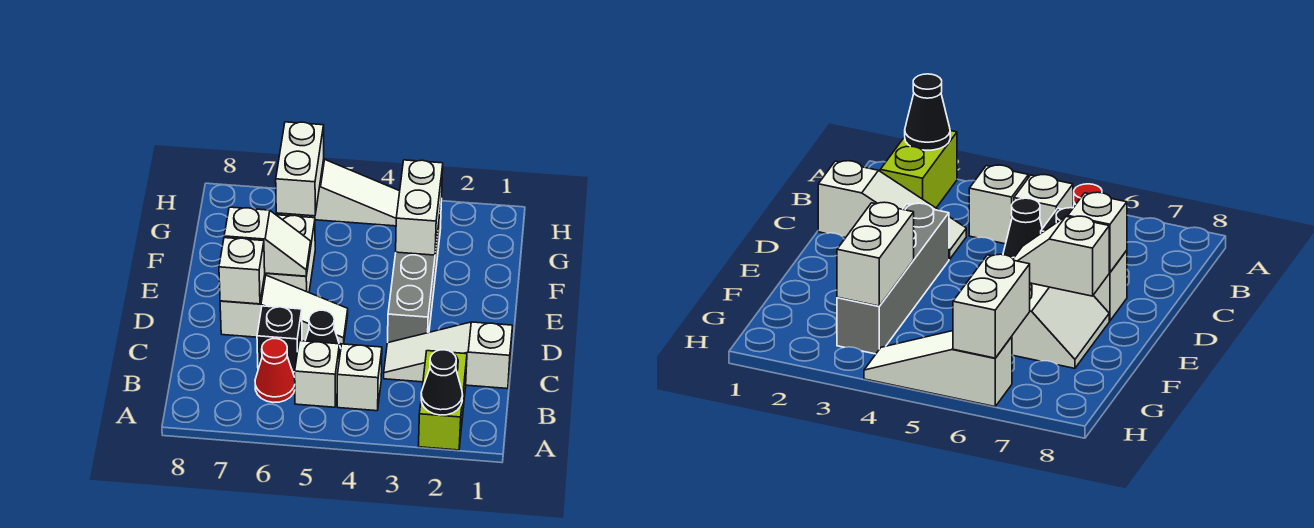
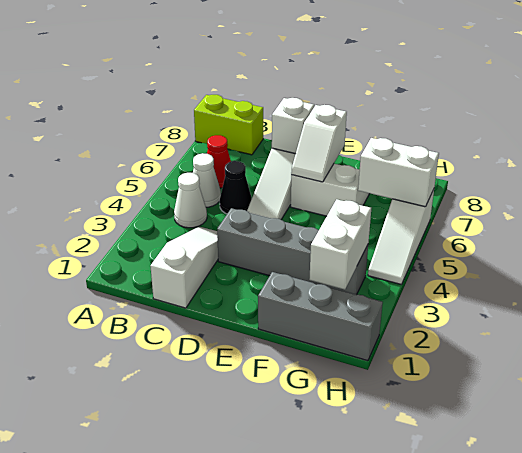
lime 1x2 brick [418,351,467,450] -> lime 1x2 brick moved to [194,95,263,155]
black 1x1 cone [421,350,463,415] -> none
white 1x1 brick [337,344,382,411] -> white 1x1 cone [174,173,207,228]
white 1x1 brick [295,341,340,407] -> white 1x1 cone [193,153,221,207]
black 1x1 brick [257,306,302,372] -> none
none -> grey 1x3 brick [258,272,383,361]
white 1x2 brick [396,160,443,255] -> white 1x2 brick turned to [309,199,371,290]

